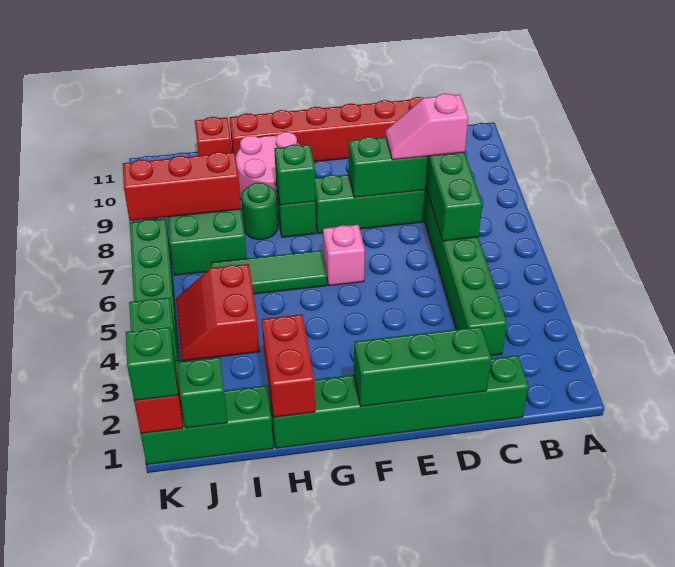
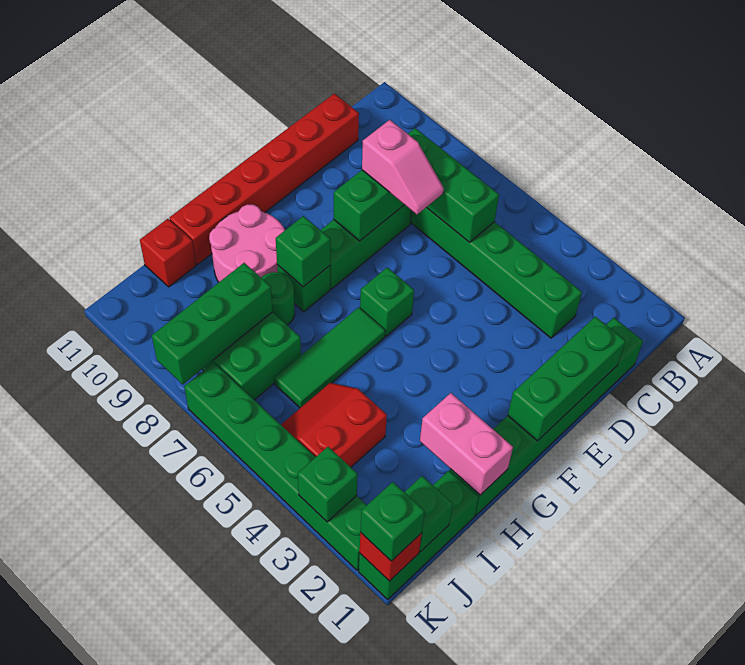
pink 1x2 slope [386,94,468,160] -> pink 1x2 slope turned to [362,120,444,214]
pink 1x1 brick [323,225,365,286] -> green 1x1 brick [360,267,414,336]
red 1x2 brick [262,314,315,417] -> pink 1x2 brick [420,393,513,495]
red 2x2 slope [176,264,259,361] -> red 2x2 slope turned to [281,383,387,467]
red 1x3 brick [123,152,241,221] -> green 1x3 brick [152,263,273,384]

